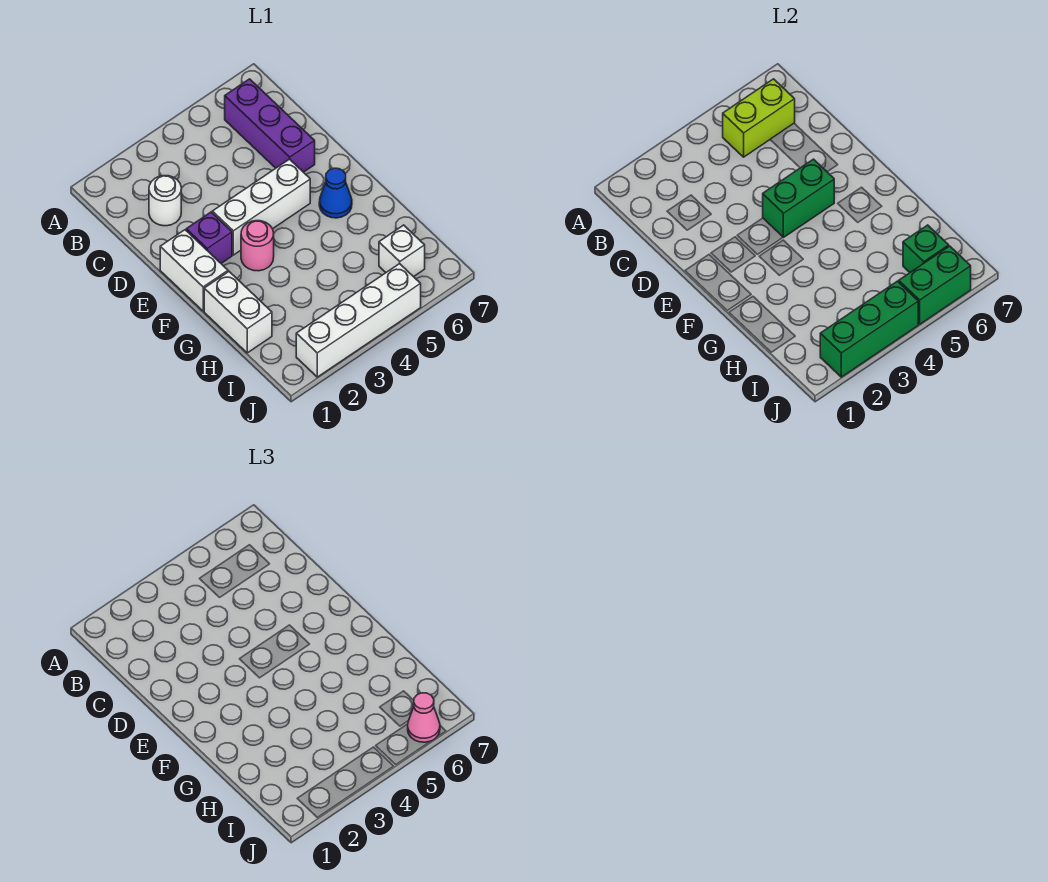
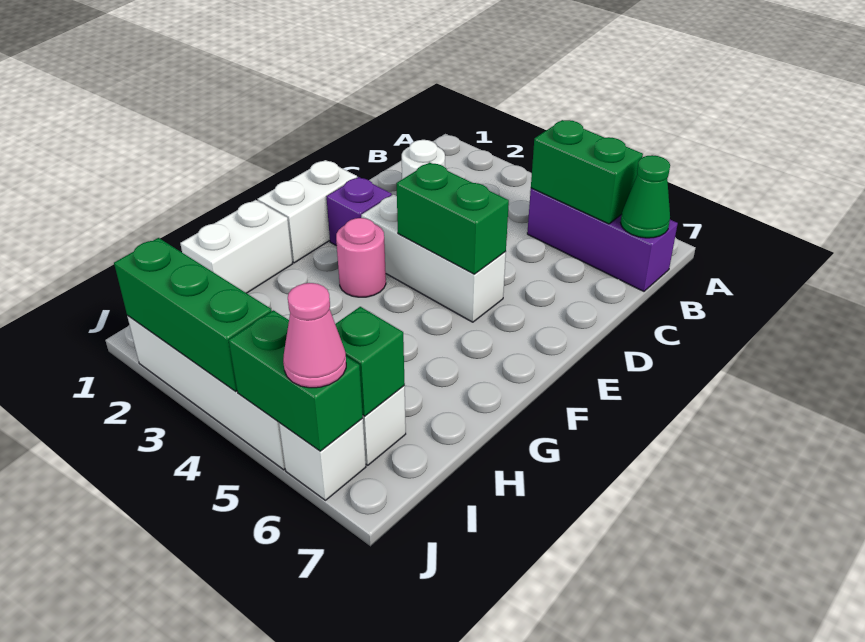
lime 1x2 brick [723,79,795,157] -> green 1x2 brick [531,120,643,224]
purple 1x3 brick [225,79,315,172] -> purple 1x3 brick turned to [527,188,678,291]
none -> green 1x1 cone [621,155,670,238]
blue 1x1 cone [319,168,352,218] -> none
none -> white 1x1 brick [279,419,366,500]

